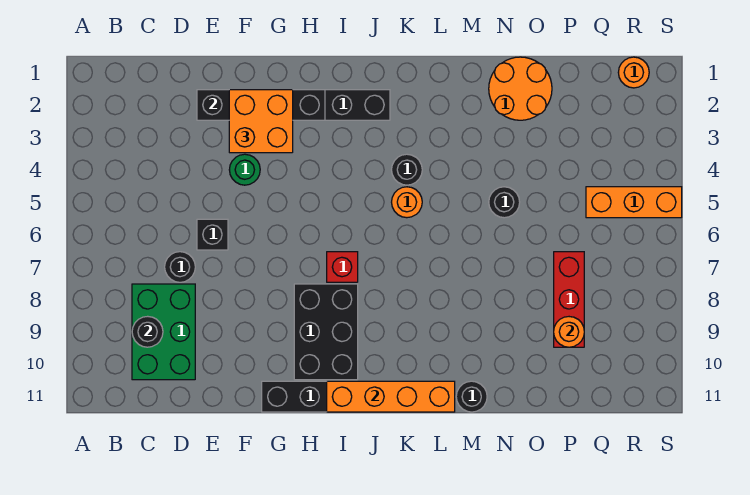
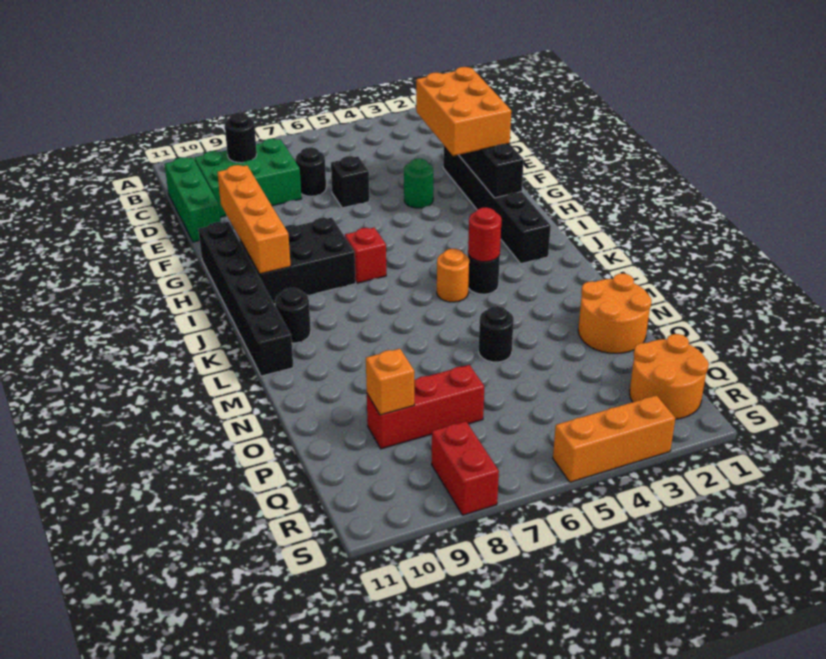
none -> green 1x3 brick [165,157,221,242]
orange 2x2 brick [229,90,293,153] -> orange 2x3 brick [416,67,511,156]
orange 1x4 brick [327,381,455,412] -> orange 1x4 brick moved to [217,165,291,274]
none -> red 1x1 round brick [468,207,502,262]
black 1x1 round brick [456,381,487,412] -> black 1x1 round brick moved to [275,288,311,343]
orange 1x1 round brick [554,317,584,347] -> orange 1x1 brick [366,349,414,415]
orange 1x3 brick [586,187,682,218] -> orange 1x3 brick turned to [553,395,675,482]
orange 1x1 round brick [618,57,649,88] -> orange 2x2 round brick [630,334,709,419]
none -> red 1x2 brick [432,421,499,515]

